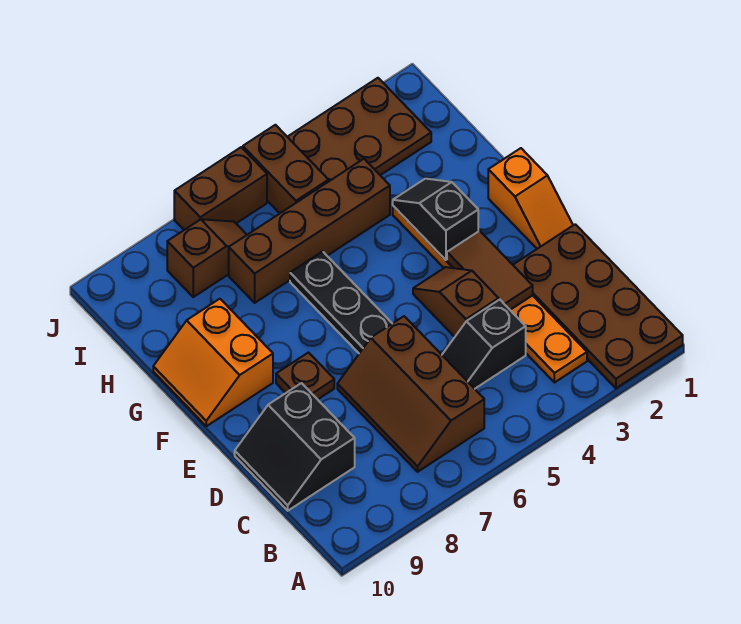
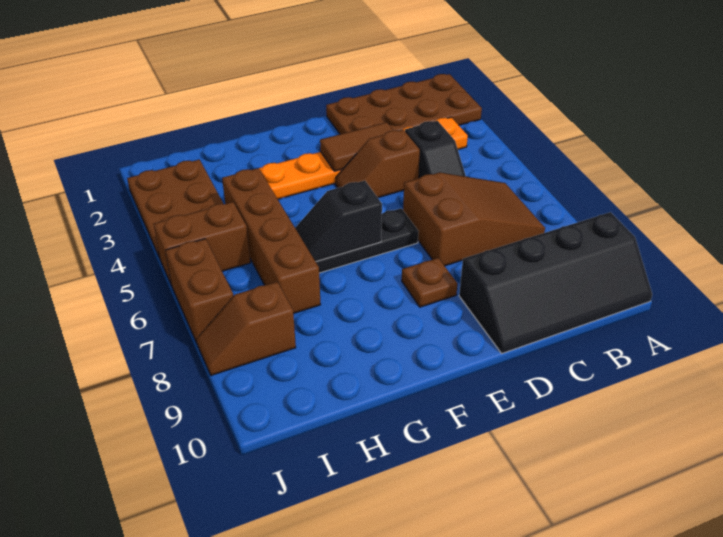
brown 2x3 slope [337,316,484,472] -> brown 2x3 slope turned to [403,172,545,266]
black 2x2 slope [235,383,355,511] -> black 2x4 slope [459,212,652,353]
orange 1x2 slope [488,148,573,249] -> none
black 1x2 slope [393,179,478,260] -> black 1x2 slope moved to [295,181,382,262]
orange 2x2 slope [153,299,273,426] -> none
brown 1x2 slope [167,219,247,297] -> brown 1x2 slope turned to [197,282,296,375]

